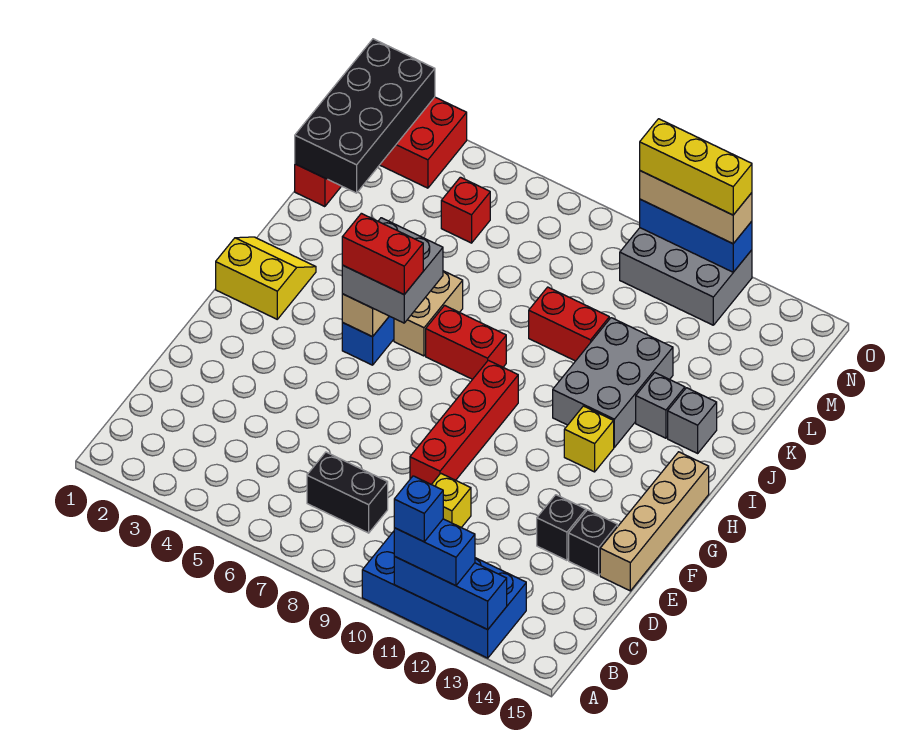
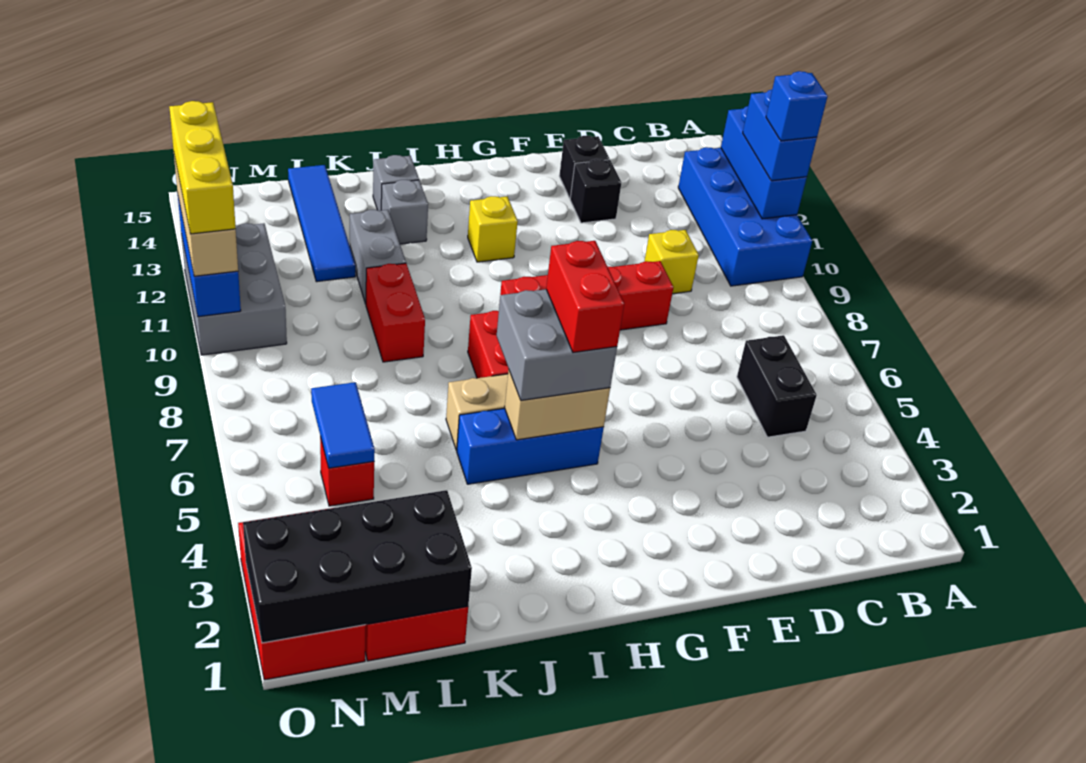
black 1x2 brick [307,452,388,533] -> black 1x2 brick moved to [737,335,817,437]
tan 1x4 brick [600,452,709,591] -> none
yellow 2x2 slope [216,237,316,319] -> none
grey 2x3 brick [553,318,673,447] -> grey 1x2 brick [350,210,406,304]
none -> blue 1x4 tile [288,165,355,282]
none -> blue 1x2 tile [311,382,375,468]

